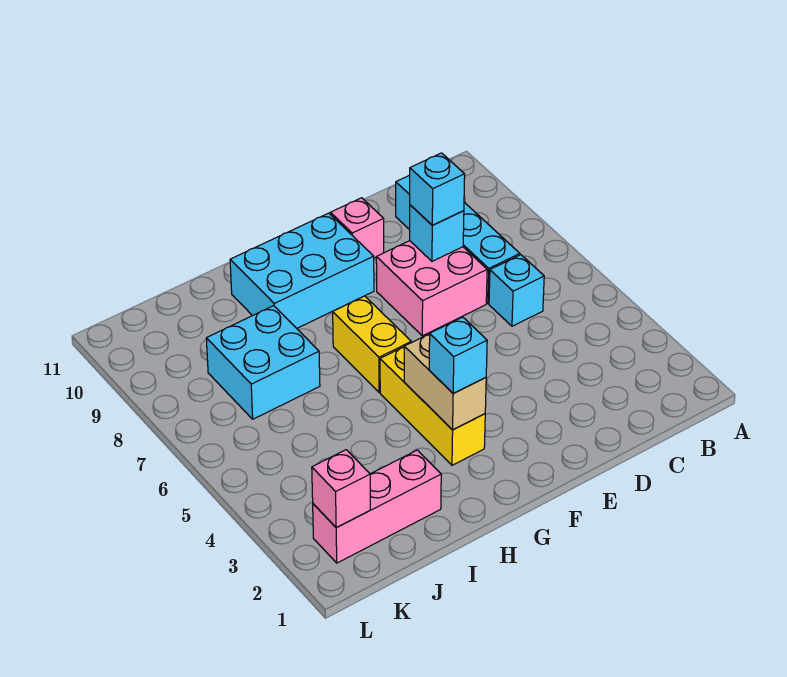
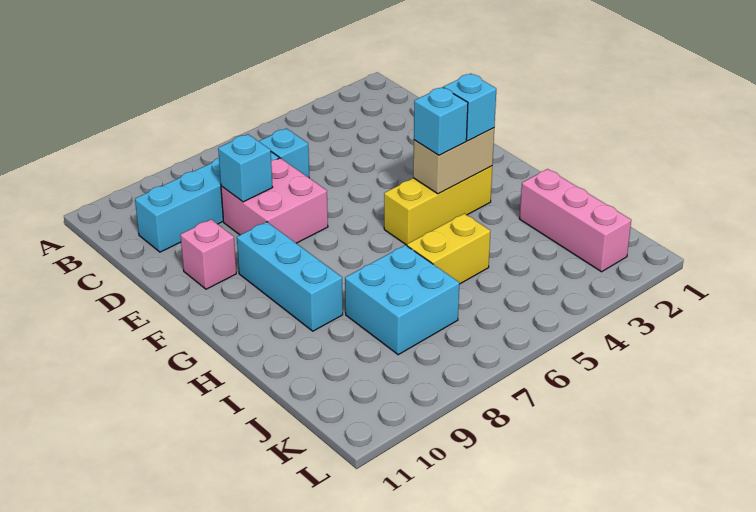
cyan 1x1 brick [410,153,465,225] -> cyan 1x1 brick moved to [414,87,468,155]
cyan 2x3 brick [230,213,374,328] -> cyan 1x3 brick [237,222,343,331]
yellow 1x2 brick [333,296,411,392] -> yellow 1x2 brick moved to [407,214,490,284]
pink 1x1 brick [312,450,370,528] -> none

